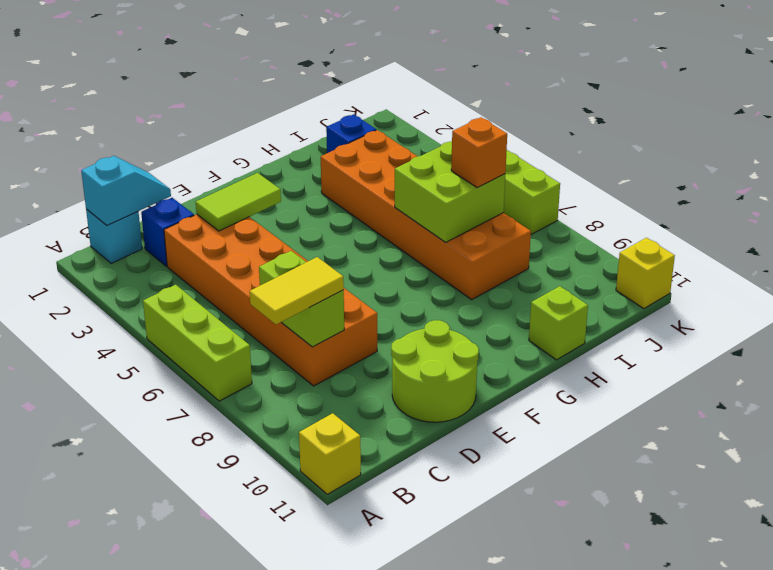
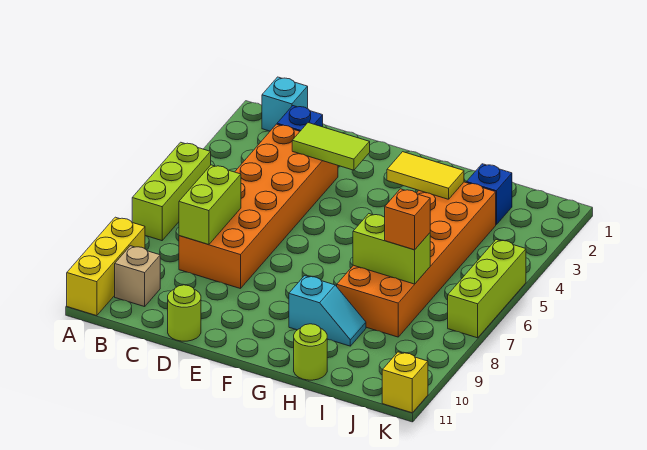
yellow 1x1 brick [299,413,361,494] -> yellow 1x3 brick [67,217,145,316]
cyan 1x2 slope [81,156,171,225] -> cyan 1x2 slope moved to [289,276,366,346]
yellow 1x2 tile [250,257,344,324] -> yellow 1x2 tile moved to [387,152,464,199]
none -> tan 1x1 brick [115,246,160,307]
lime 2x2 round brick [391,320,479,422] -> lime 1x1 round brick [168,285,201,341]
lime 2x2 brick [395,141,505,242] -> lime 1x2 brick [353,214,430,284]
lime 1x1 brick [529,286,588,360] -> lime 1x1 round brick [294,324,328,380]

